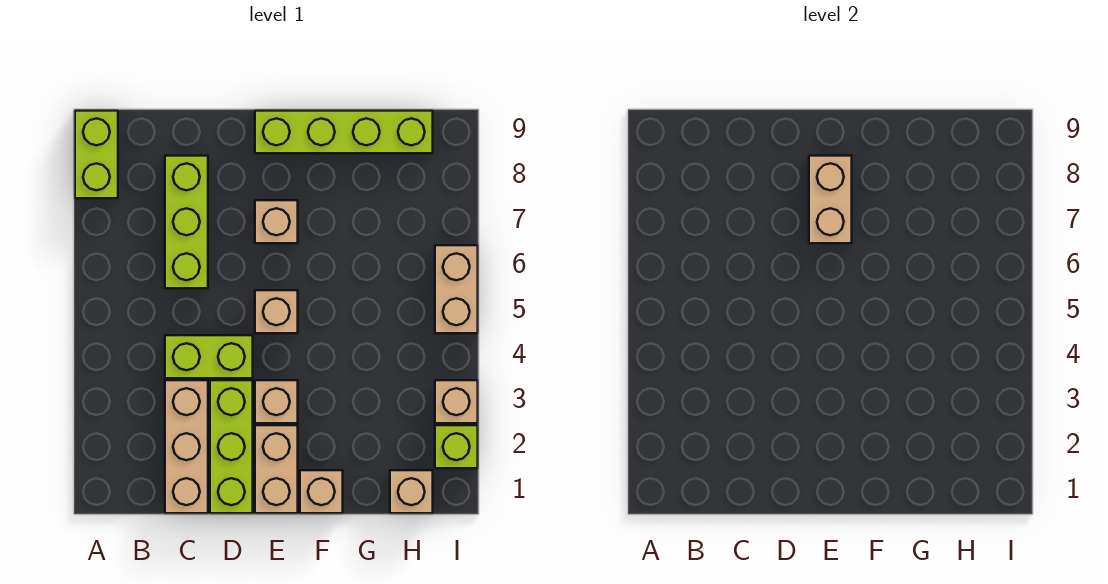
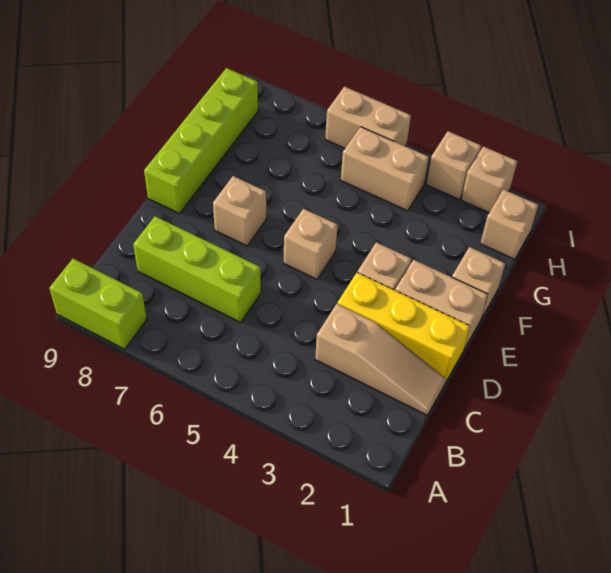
tan 1x3 brick [165,380,208,513] -> tan 1x3 slope [315,304,446,415]
lime 1x2 brick [165,335,253,378] -> none
lime 1x3 brick [210,380,253,513] -> yellow 1x3 brick [337,273,470,381]
tan 1x2 brick [809,156,852,243] -> tan 1x2 brick moved to [341,127,429,211]
lime 1x1 brick [435,425,478,468] -> tan 1x1 brick [461,146,517,213]

